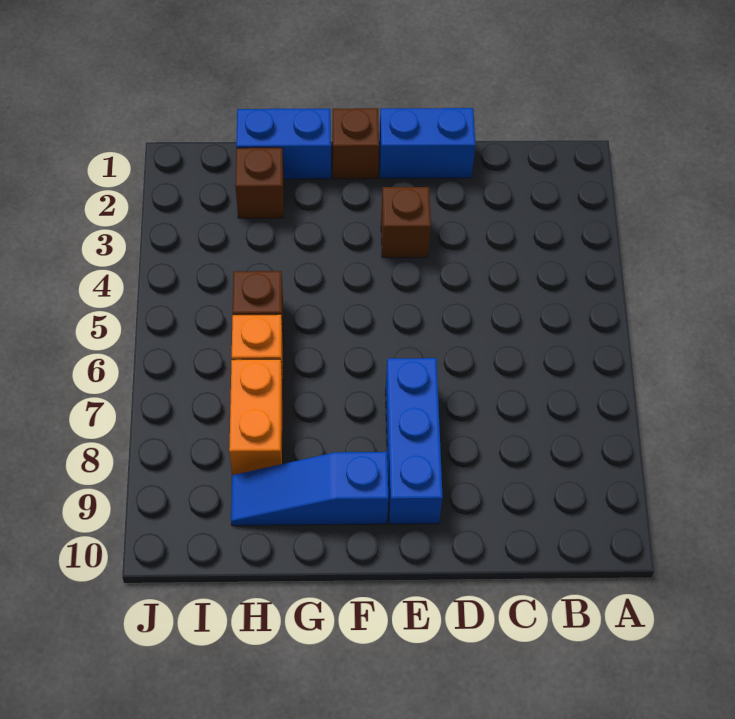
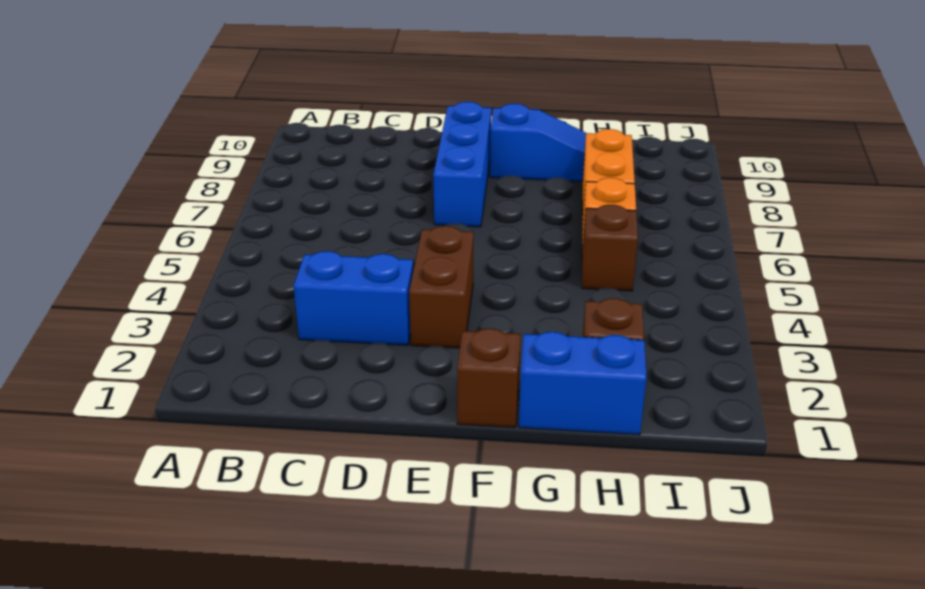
blue 1x2 brick [379,108,476,178] -> blue 1x2 brick moved to [294,251,413,345]
brown 1x1 brick [381,187,431,258] -> brown 1x2 brick [409,226,473,348]

